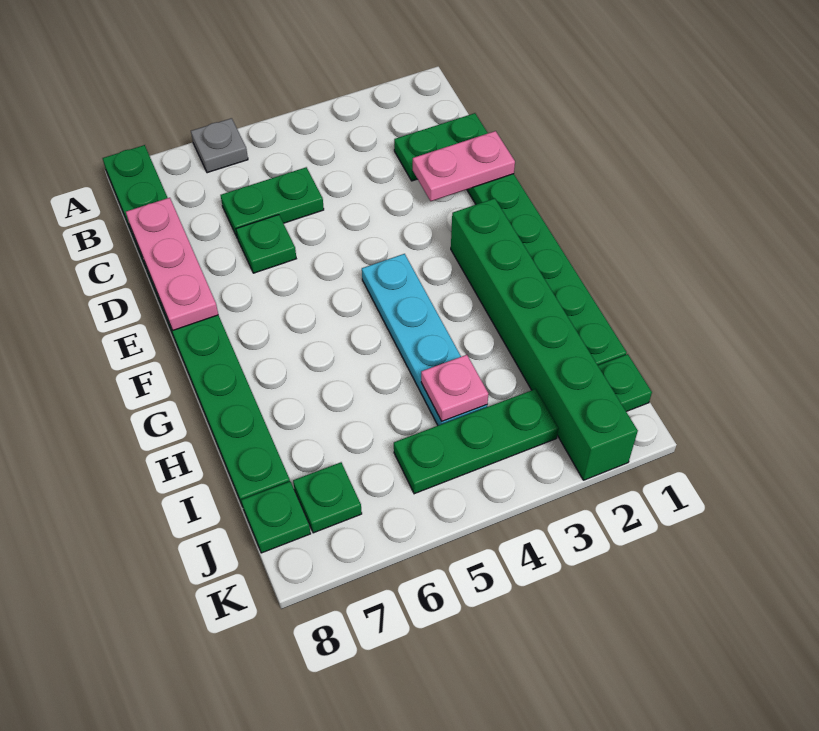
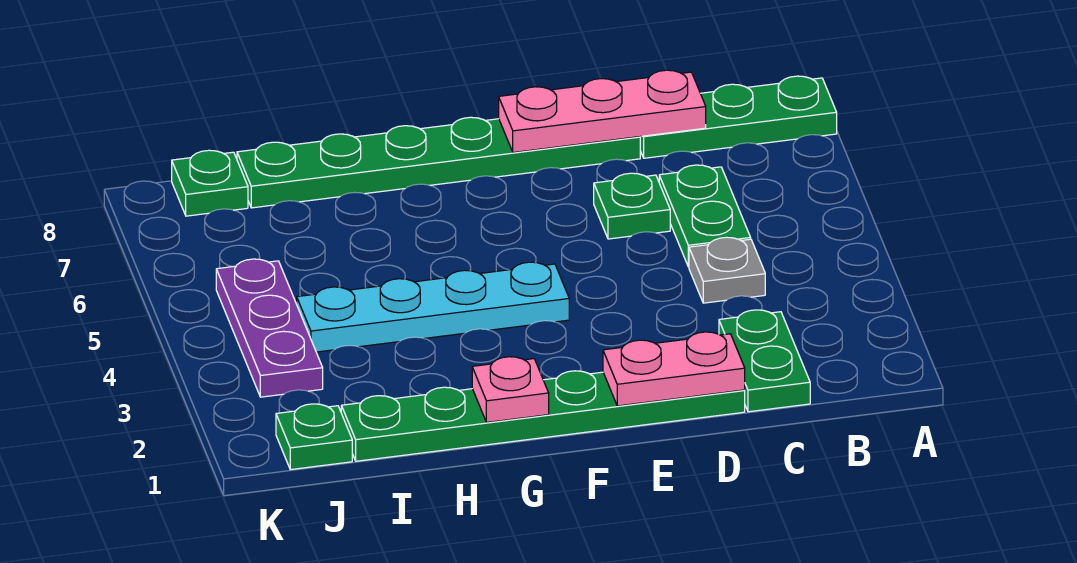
grey 1x1 plate [191,118,248,173] -> grey 1x1 plate moved to [689,237,765,303]
pink 1x2 plate [413,131,515,201] -> pink 1x2 plate turned to [603,332,745,406]
green 1x6 brick [451,198,638,480] -> none
pink 1x1 plate [421,355,488,421] -> pink 1x1 plate moved to [472,357,549,422]
green 1x3 plate [394,389,558,494] -> purple 1x3 plate [216,259,323,397]
green 1x1 plate [293,462,362,533] -> none

